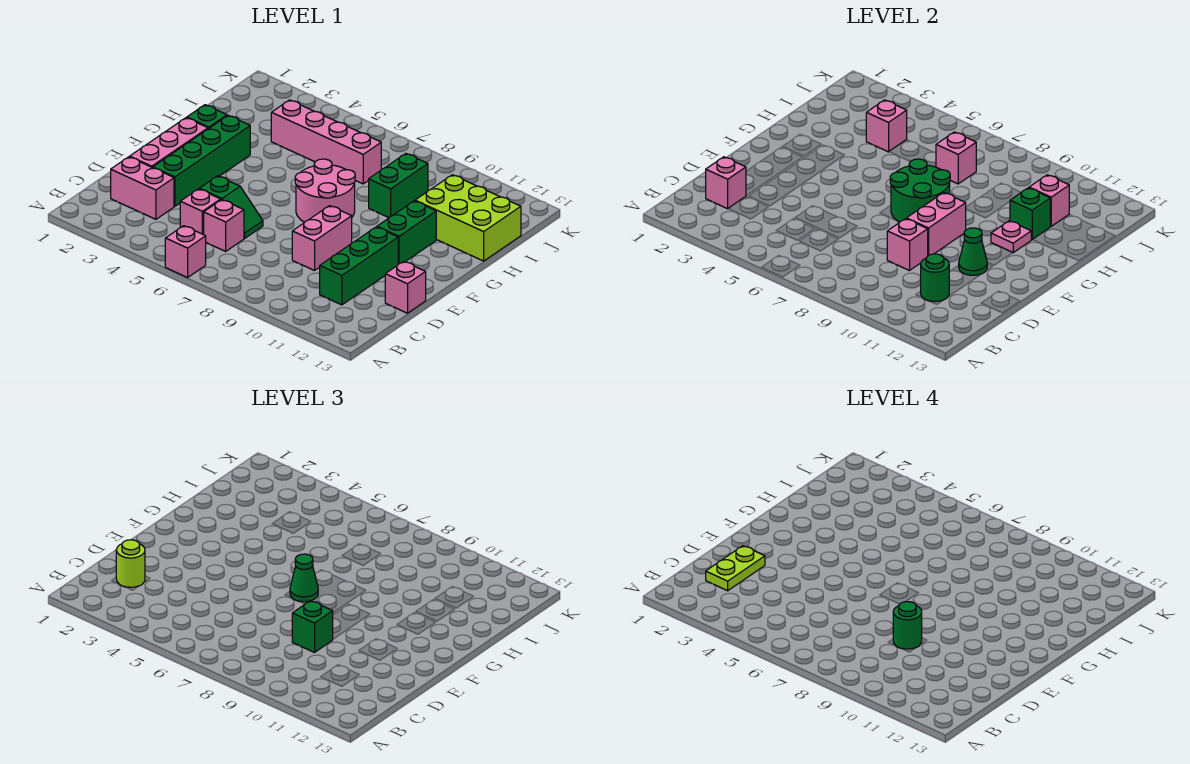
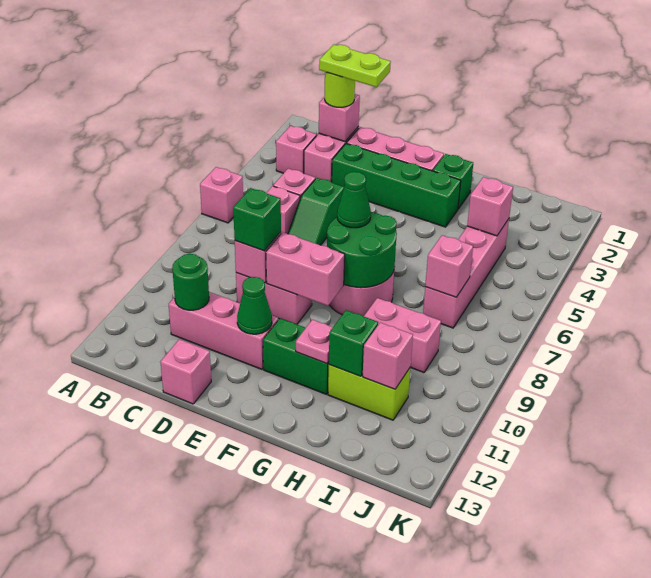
none -> pink 1x1 brick [276,126,317,173]
green 1x3 brick [320,227,398,305] -> pink 1x3 brick [169,292,278,369]
green 1x1 round brick [893,602,922,649] -> none
green 1x2 brick [369,154,428,217] -> pink 1x2 brick [364,298,441,373]
lime 2x3 brick [415,175,521,261] -> lime 1x2 brick [328,365,411,420]

